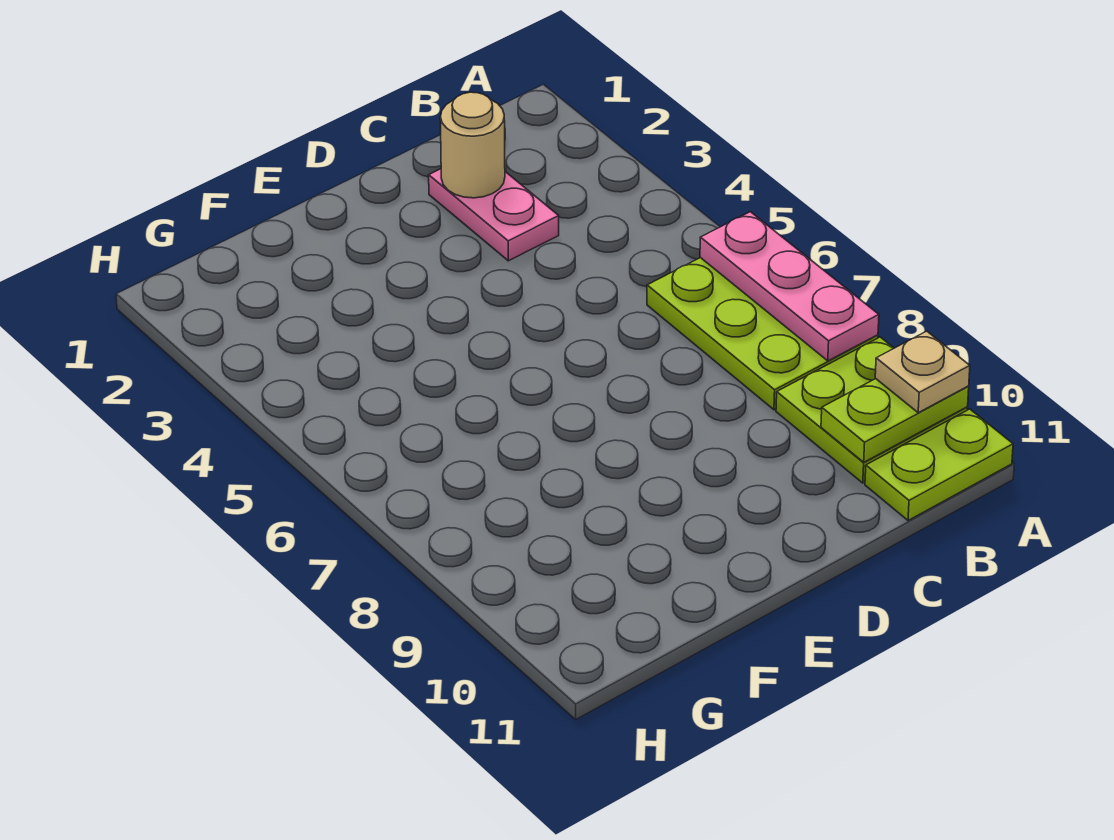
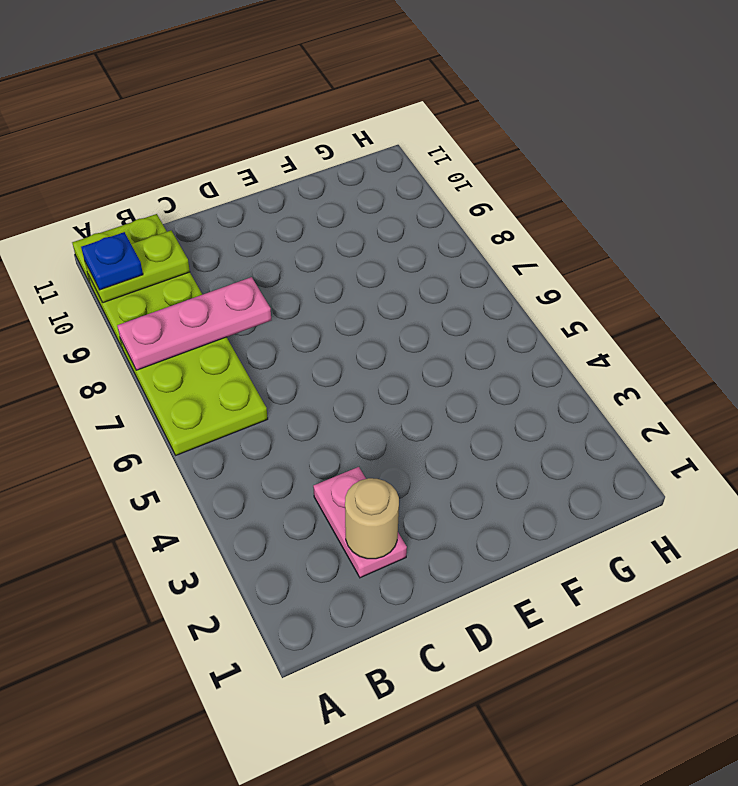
pink 1x3 plate [700,212,879,361] -> pink 1x3 plate turned to [117,277,271,370]
tan 1x1 plate [875,331,970,413] -> blue 1x1 plate [81,232,143,290]

